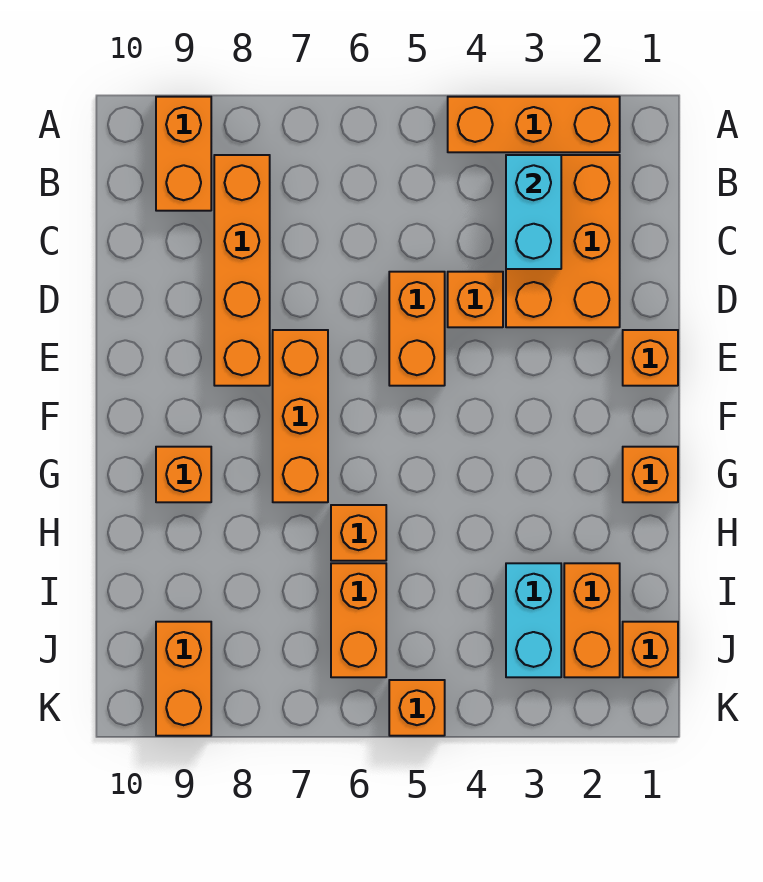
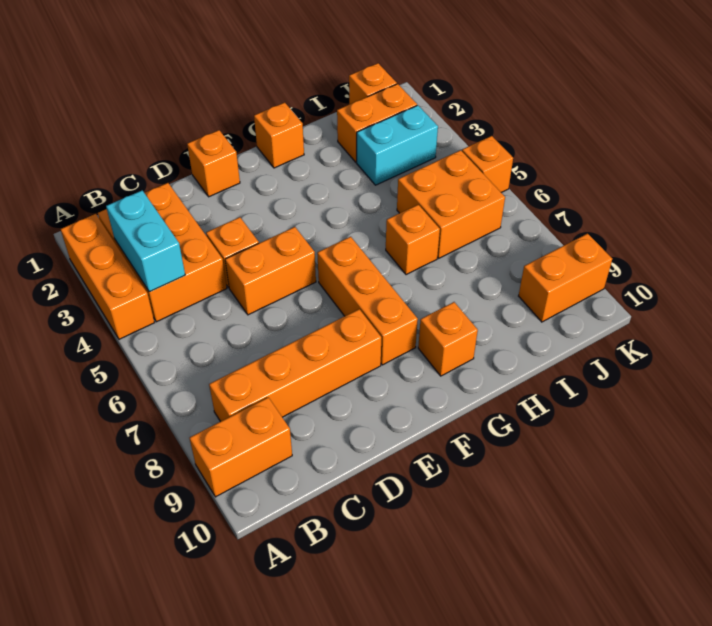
orange 2x3 brick [506,155,620,327] -> orange 2x3 brick turned to [98,183,227,322]
cyan 1x2 brick [506,155,561,269] -> cyan 1x2 brick turned to [106,190,185,292]
orange 1x3 brick [273,330,328,502] -> orange 1x3 brick turned to [317,237,418,365]
orange 1x2 brick [331,563,386,677] -> orange 2x2 brick [397,150,505,258]

